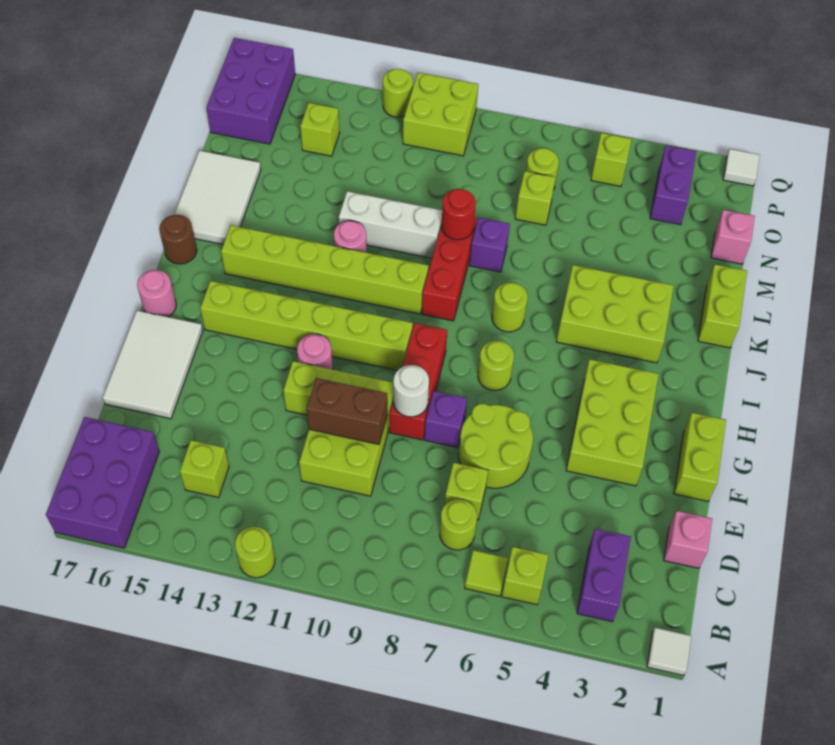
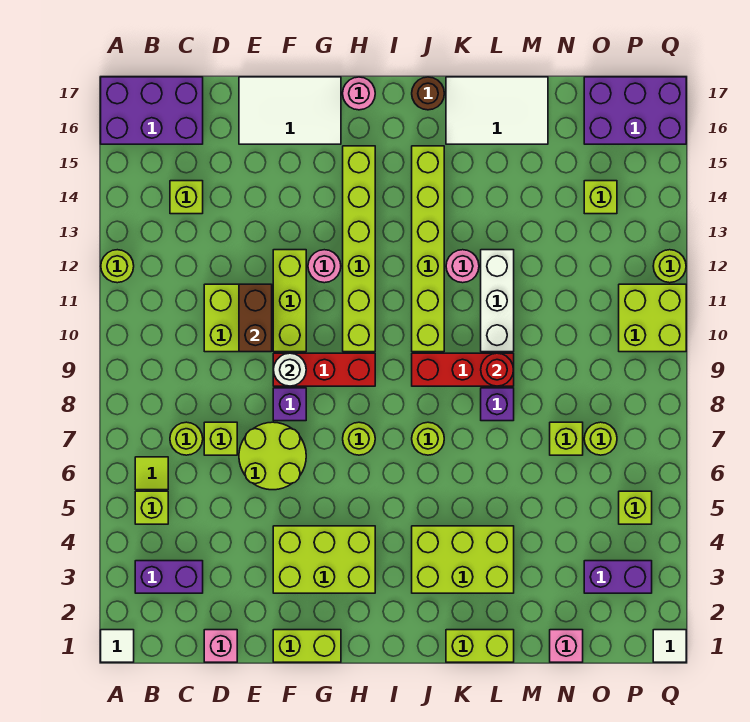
lime 2x3 brick [557,265,674,363] -> lime 2x3 brick turned to [412,526,514,593]

